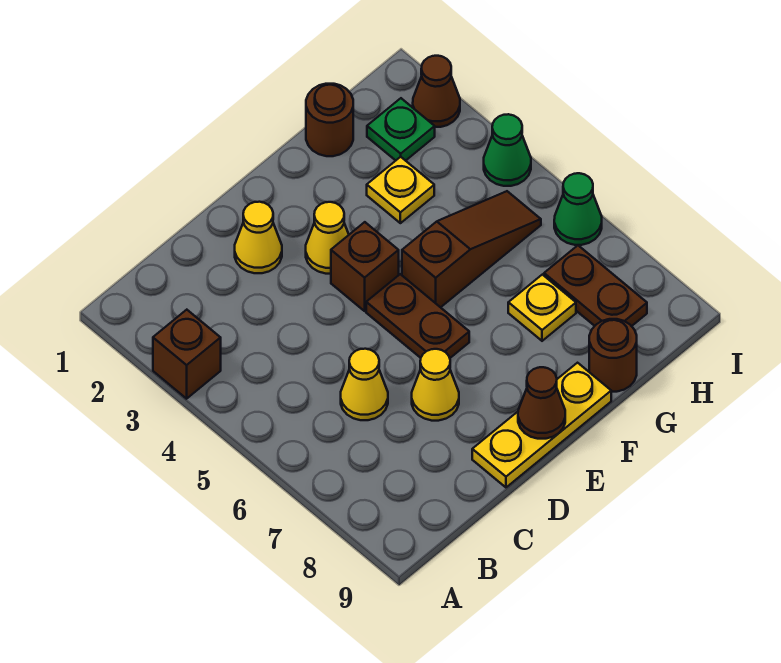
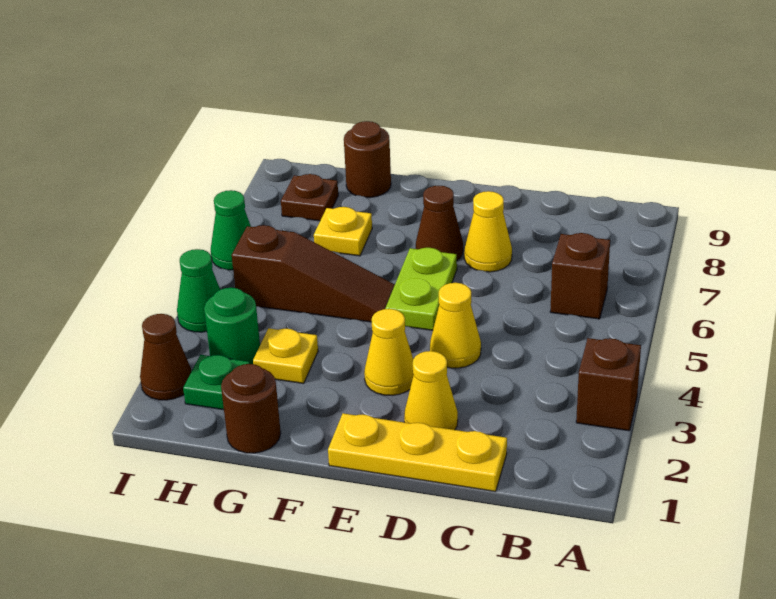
yellow 1x1 cone [341,349,388,420] -> yellow 1x1 cone moved to [430,283,481,368]
yellow 1x3 plate [472,363,611,487] -> yellow 1x3 plate moved to [328,413,507,492]
brown 1x1 brick [331,222,399,311] -> brown 1x1 brick moved to [550,233,610,319]
brown 1x2 plate [366,274,469,358] -> lime 1x2 plate [385,248,457,330]
brown 1x1 cone [518,367,565,439] -> brown 1x1 cone moved to [416,186,463,260]
brown 1x3 slope [402,191,541,307] -> brown 1x3 slope turned to [232,225,395,322]
none -> green 1x1 round brick [204,288,260,364]
brown 1x2 plate [544,246,647,326] -> brown 1x1 plate [281,174,338,221]

